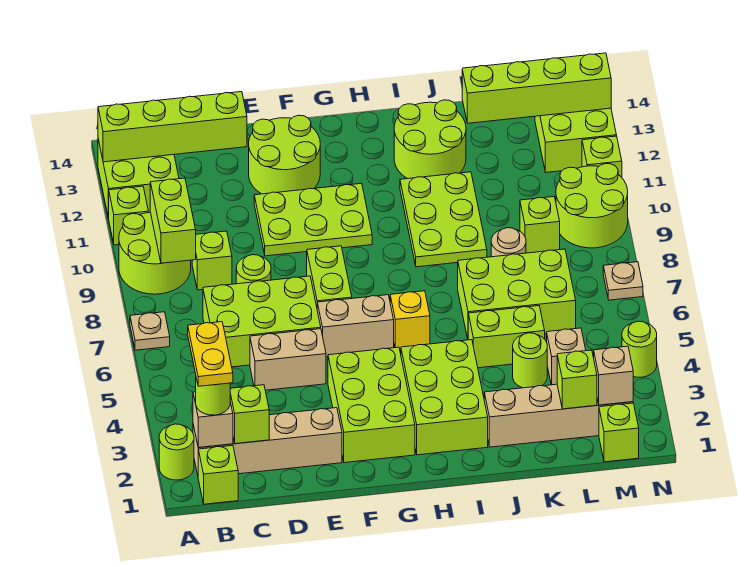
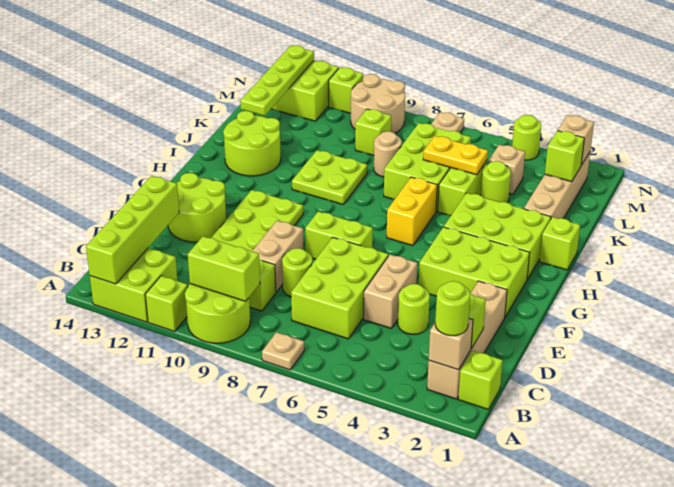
lime 1x1 round brick [159,424,194,480] -> lime 1x1 round brick moved to [398,284,430,334]
yellow 1x2 plate [188,322,233,386] -> yellow 1x2 plate moved to [423,136,488,175]
tan 1x2 brick [317,295,394,357] -> tan 1x2 brick moved to [252,221,304,292]
yellow 1x1 brick [390,291,430,349] -> yellow 1x2 brick [387,177,437,246]
lime 2x3 plate [400,172,487,267] -> lime 2x2 plate [292,150,367,204]
lime 1x4 brick [462,53,611,123] -> lime 1x4 plate [240,45,314,116]
lime 1x1 brick [599,403,639,462] -> lime 1x1 brick moved to [540,217,580,270]
lime 2x2 round brick [556,164,628,248] -> tan 2x2 round brick [351,74,405,133]

